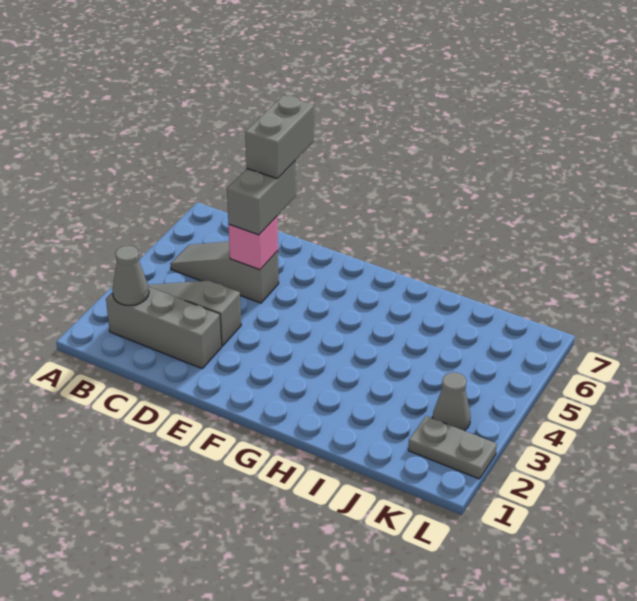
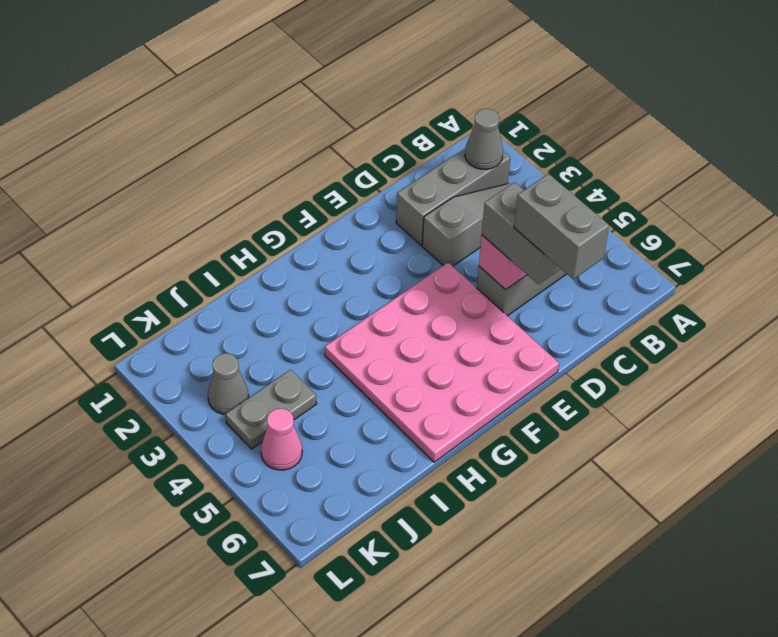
none -> pink 4x4 plate [325,263,559,462]
grey 1x2 plate [408,416,497,479] -> grey 1x2 plate moved to [226,370,317,449]
none -> pink 1x1 cone [261,409,302,470]

